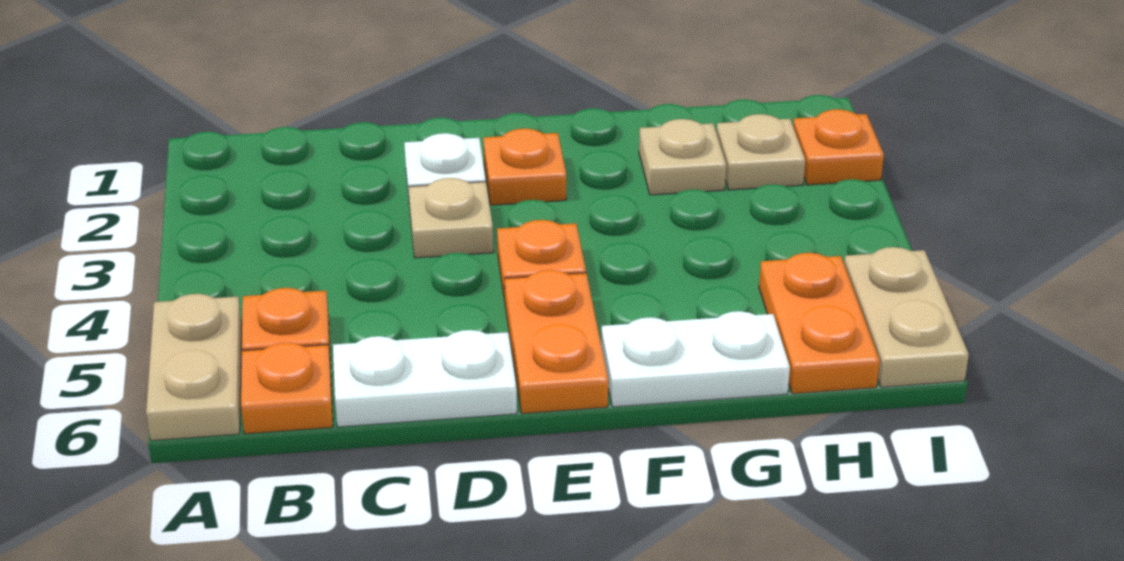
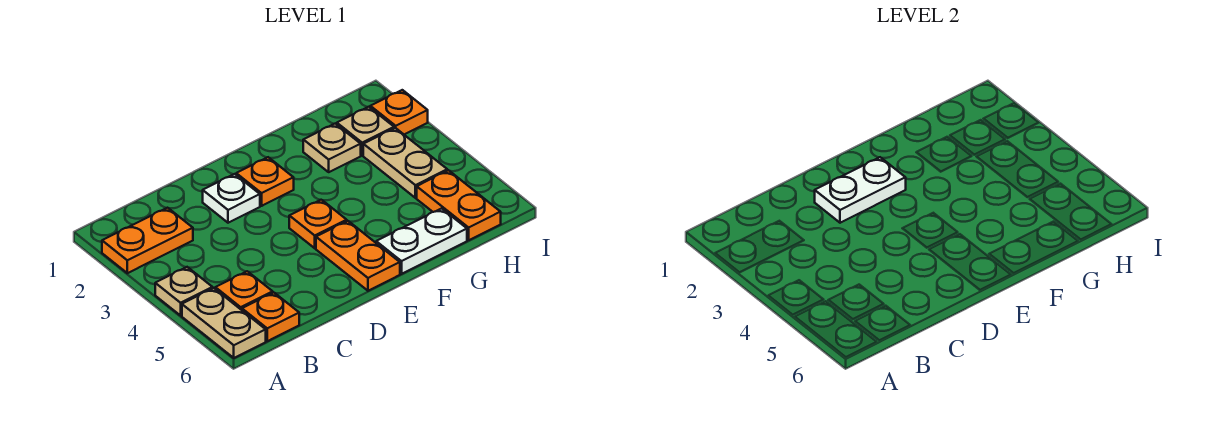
none -> orange 1x2 plate [102,208,193,273]
white 1x2 plate [333,330,517,427] -> white 1x2 plate moved to [815,157,906,223]
tan 1x1 plate [409,178,493,258] -> tan 1x1 plate moved to [155,267,213,315]
tan 1x2 plate [844,247,969,387] -> tan 1x2 plate moved to [363,128,447,198]

